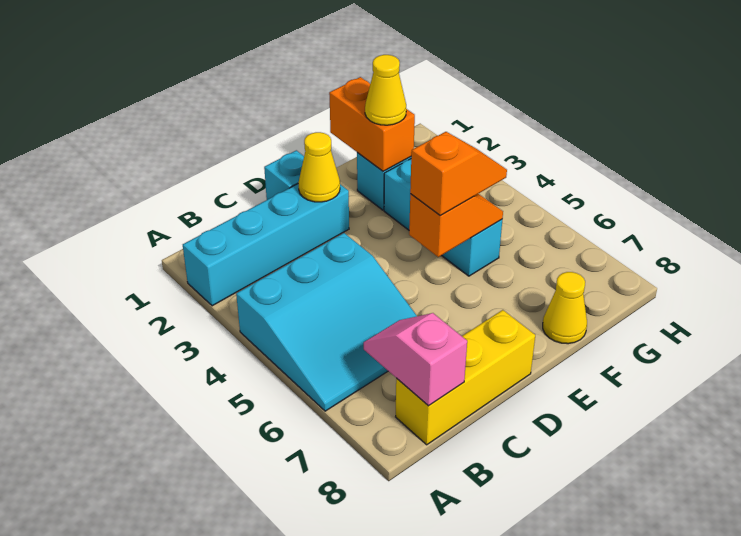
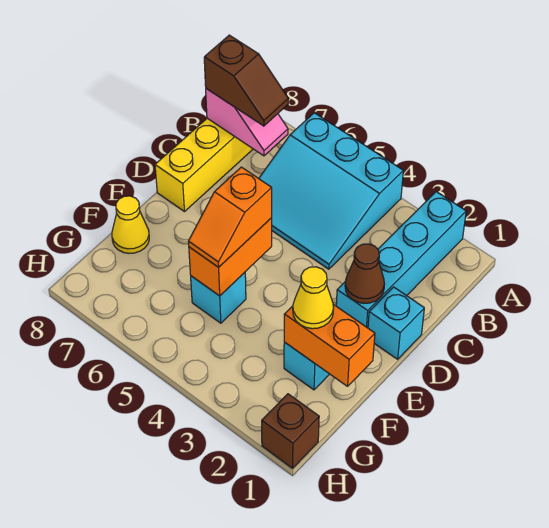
cyan 3x3 slope [236,233,417,411] -> cyan 3x3 slope turned to [259,113,403,269]
none -> brown 1x2 slope [204,35,288,126]
yellow 1x1 cone [298,132,340,202] -> brown 1x1 cone [345,244,384,303]
orange 1x2 slope [409,194,503,257] -> orange 1x2 brick [189,218,272,296]
cyan 1x3 brick [384,159,502,276] -> cyan 1x1 brick [191,272,246,323]
none -> brown 1x1 brick [262,394,319,468]

